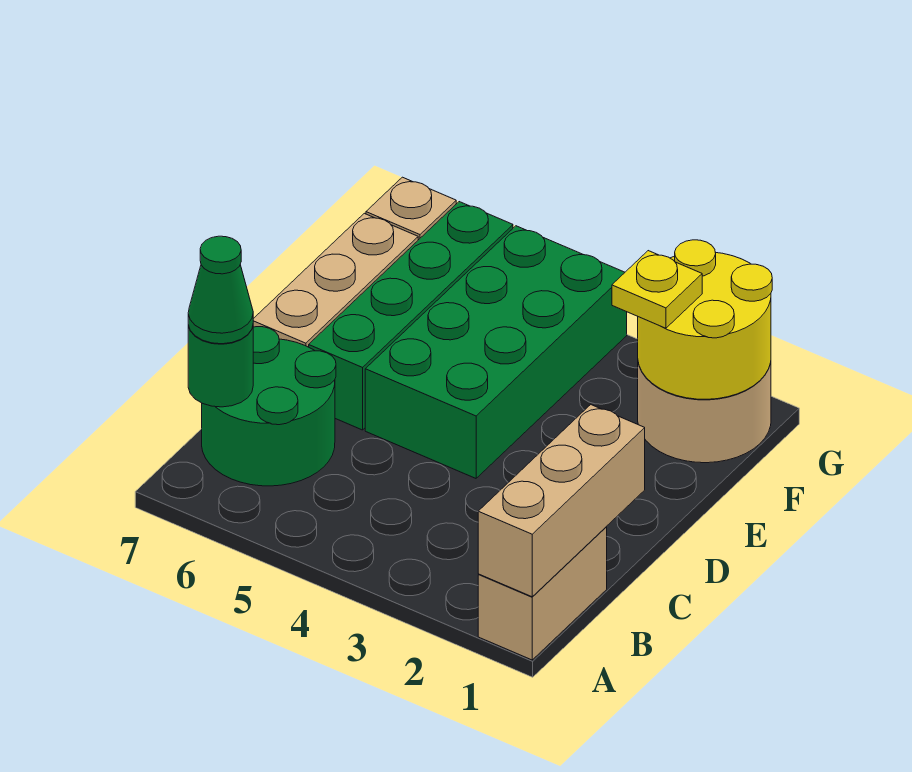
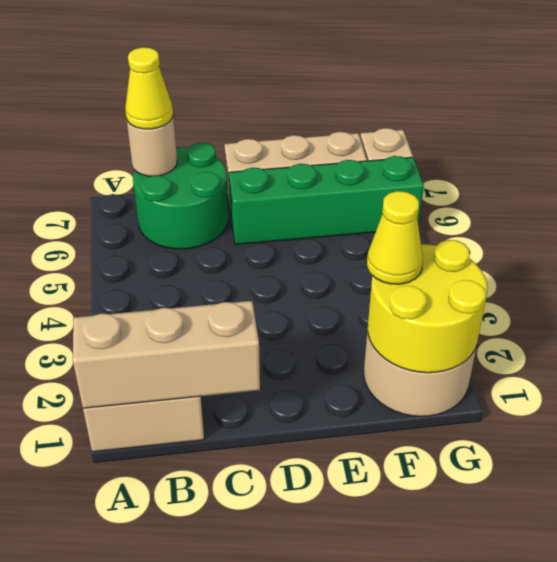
green 1x1 round brick [188,326,253,407] -> tan 1x1 round brick [126,118,177,176]
green 1x1 cone [188,236,253,344] -> yellow 1x1 cone [125,47,173,129]
green 2x4 brick [365,226,627,478] -> none
yellow 1x1 plate [612,251,702,328] -> yellow 1x1 cone [367,191,423,284]

